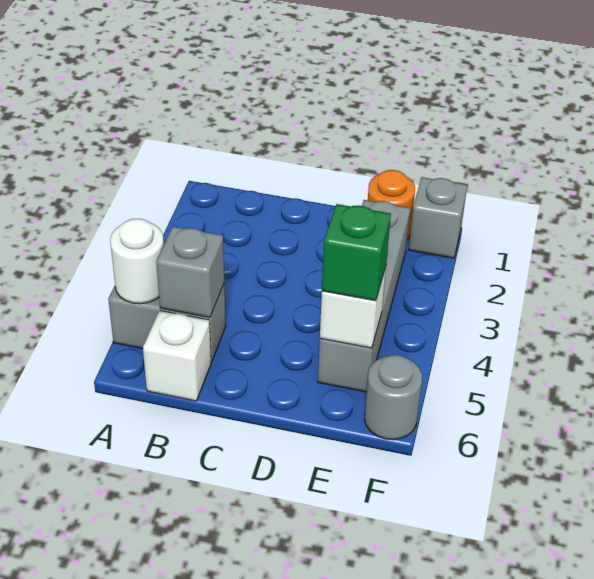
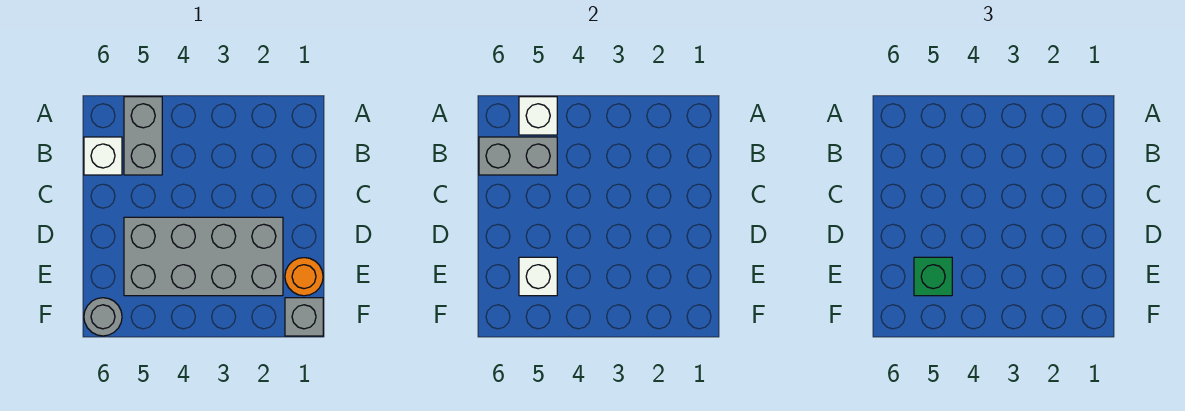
white 1x1 round brick [110,218,164,304] -> white 1x1 brick [519,97,557,135]
grey 1x1 brick [156,226,224,318] -> grey 1x2 brick [479,137,557,175]
grey 1x4 brick [318,200,410,392] -> grey 2x4 brick [124,217,283,296]

